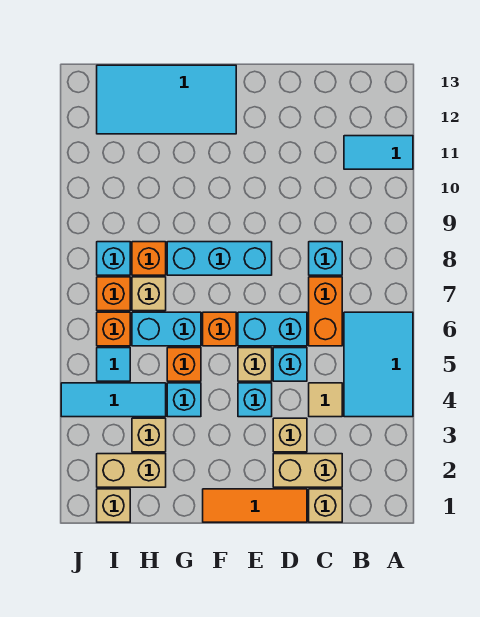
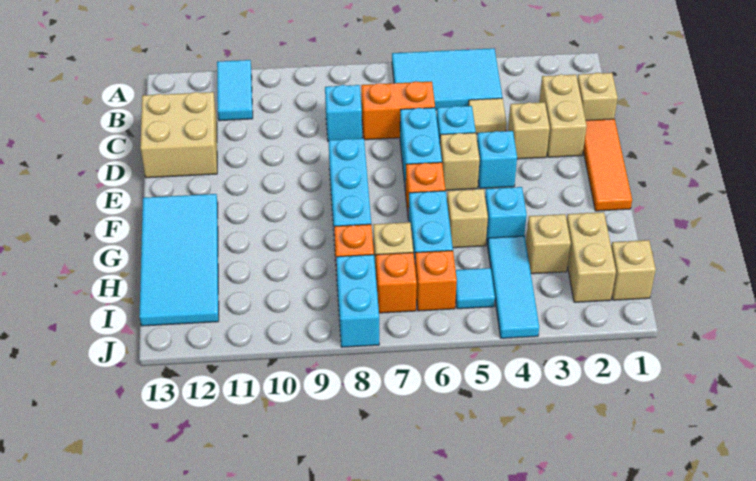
none -> tan 2x2 brick [140,92,217,178]
orange 1x1 brick [167,348,201,381] -> tan 1x1 brick [447,189,488,248]
cyan 1x1 brick [97,242,130,275] -> cyan 1x2 brick [336,255,379,347]

